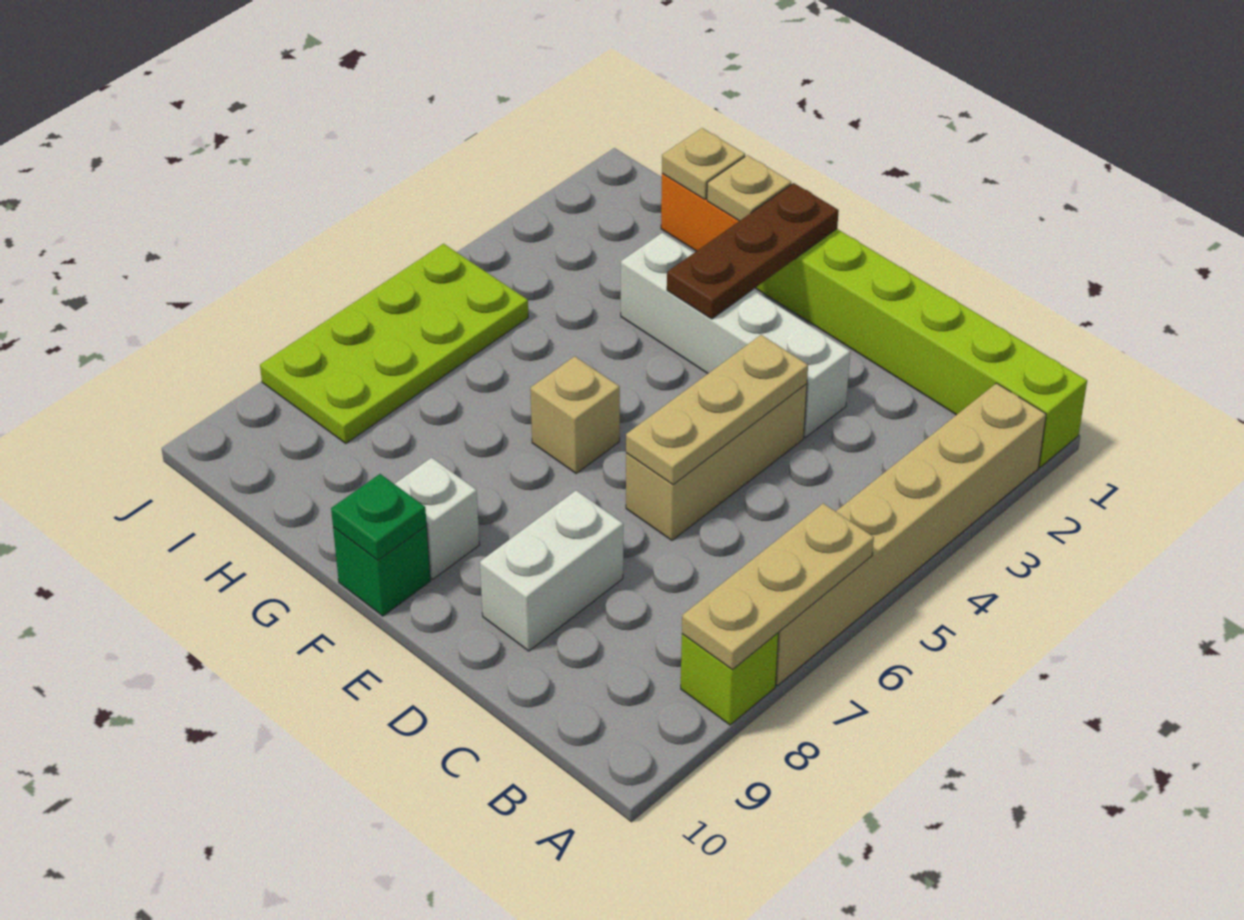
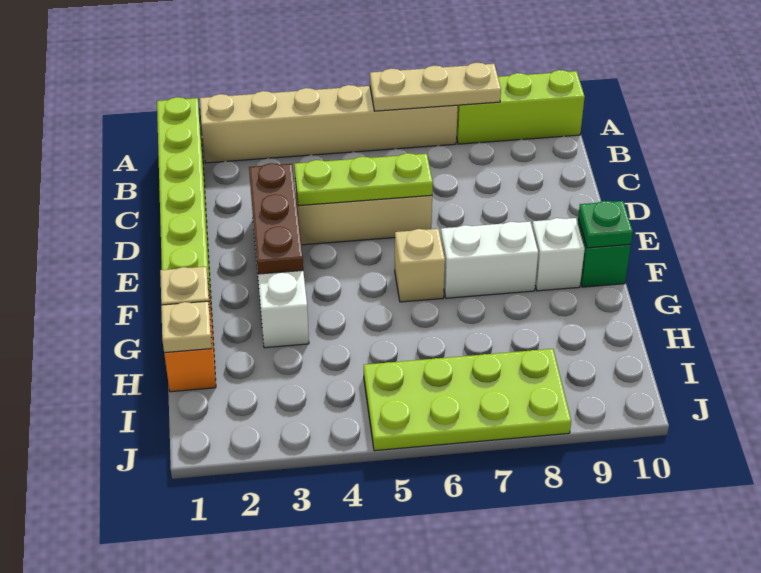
lime 1x1 brick [681,633,779,725] -> lime 1x3 brick [456,70,585,144]
tan 1x3 plate [626,335,808,485] -> lime 1x3 plate [294,153,433,206]
white 1x2 brick [480,490,623,651] -> white 1x2 brick moved to [441,221,538,298]
brown 1x3 plate [667,183,839,319] -> brown 1x3 plate turned to [249,163,303,274]

